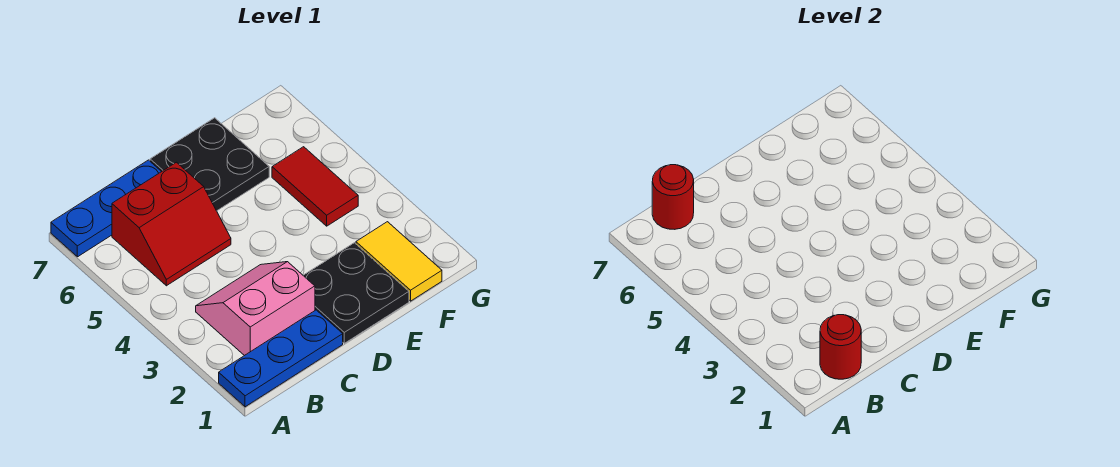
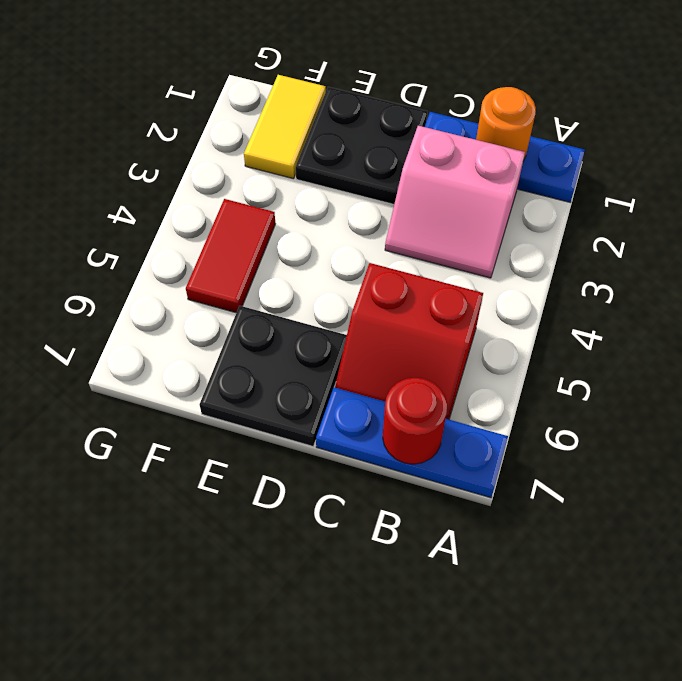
red 1x1 round brick [820,315,861,379] -> orange 1x1 round brick [476,87,536,161]
red 2x2 slope [112,162,231,286] -> red 2x2 slope turned to [335,263,483,419]

